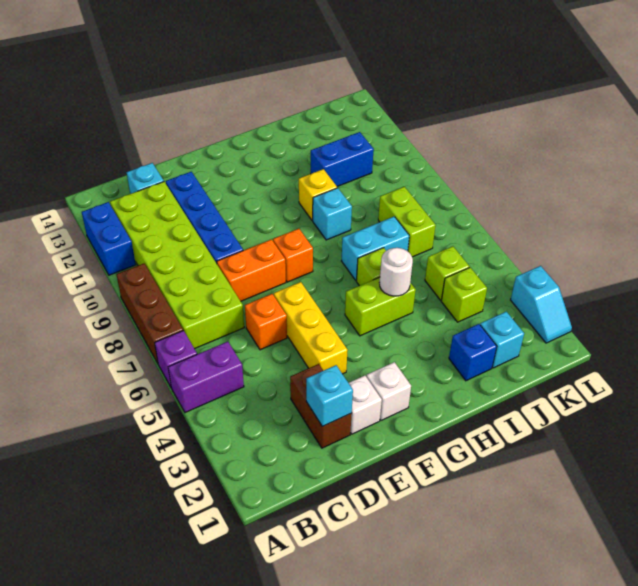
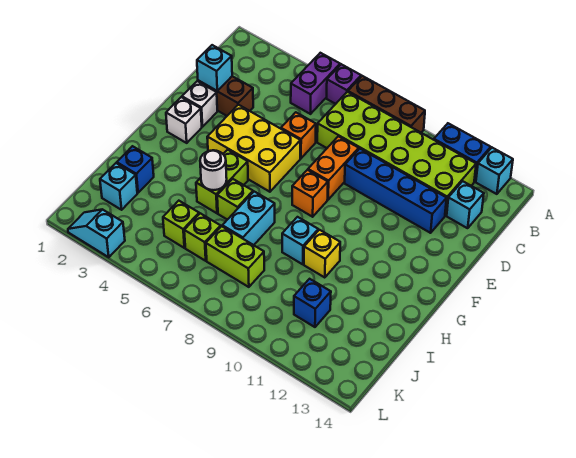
none -> cyan 1x1 brick [476,148,513,194]
yellow 1x3 brick [274,282,348,374] -> yellow 2x3 brick [207,105,300,192]
blue 1x2 brick [311,132,374,186] -> blue 1x1 brick [294,279,331,327]
lime 1x1 brick [441,267,487,322] -> lime 1x1 brick moved to [184,213,221,261]

